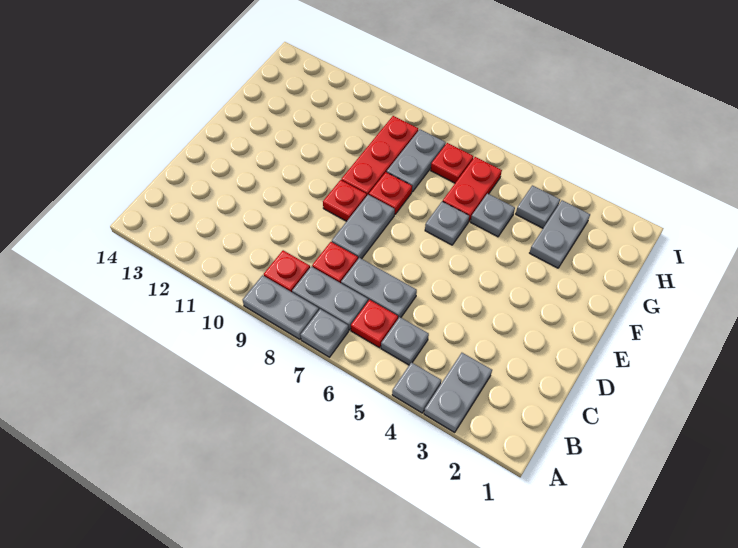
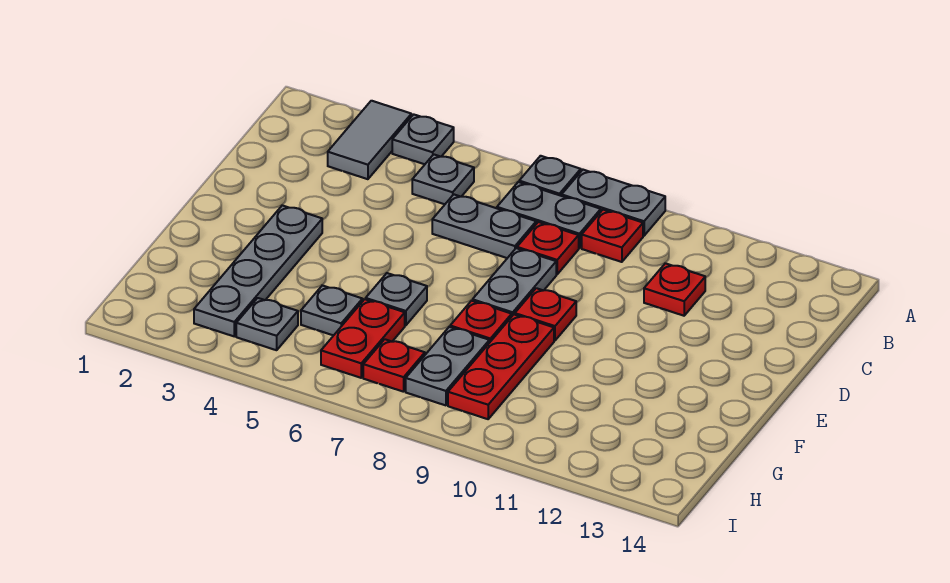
grey 1x2 plate [424,353,492,432] -> grey 1x2 tile [328,101,411,179]
red 1x1 plate [351,300,398,348] -> red 1x1 plate moved to [644,263,705,316]
grey 1x2 plate [530,200,590,268] -> grey 1x4 plate [194,205,322,336]

